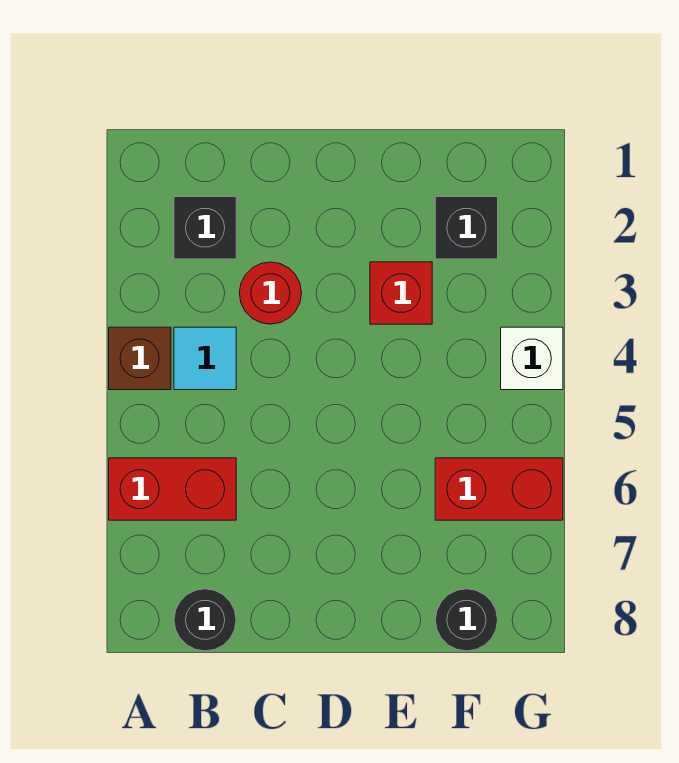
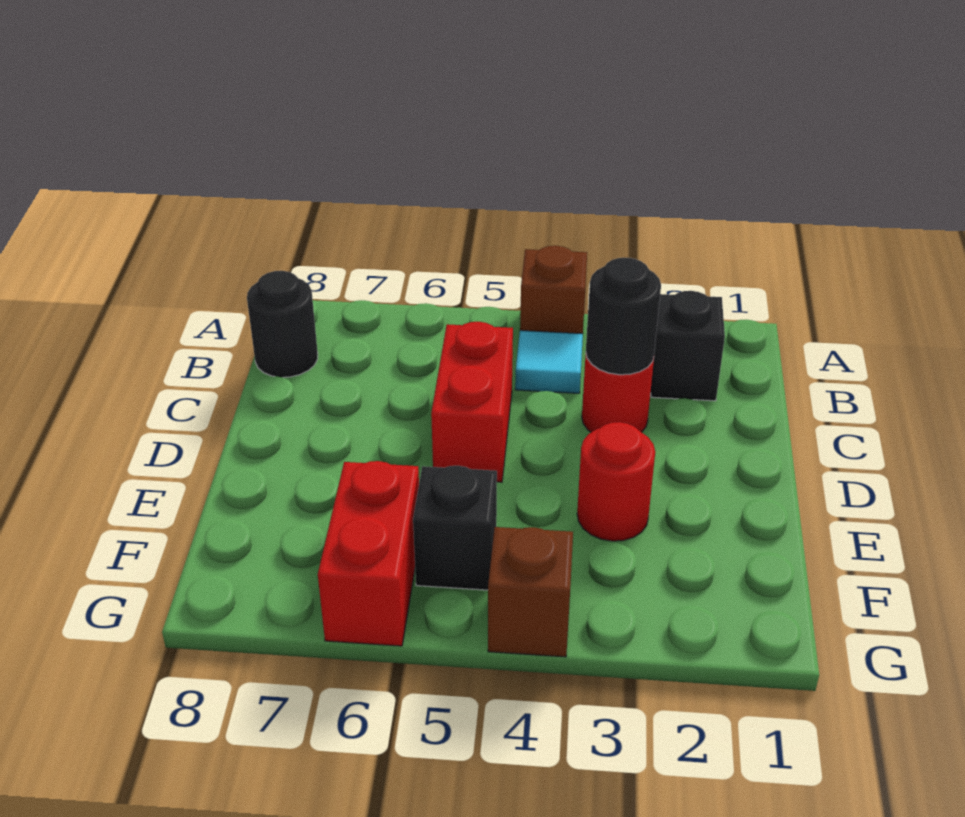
red 1x2 brick [109,458,236,520] -> red 1x2 brick moved to [431,322,513,482]
red 1x1 brick [370,262,432,324] -> red 1x1 round brick [577,422,655,541]
black 1x1 brick [435,197,498,259] -> black 1x1 brick moved to [413,466,497,590]
black 1x1 round brick [435,589,498,651] -> black 1x1 round brick moved to [586,258,661,375]
white 1x1 brick [501,327,563,390] -> brown 1x1 brick [488,527,573,657]

